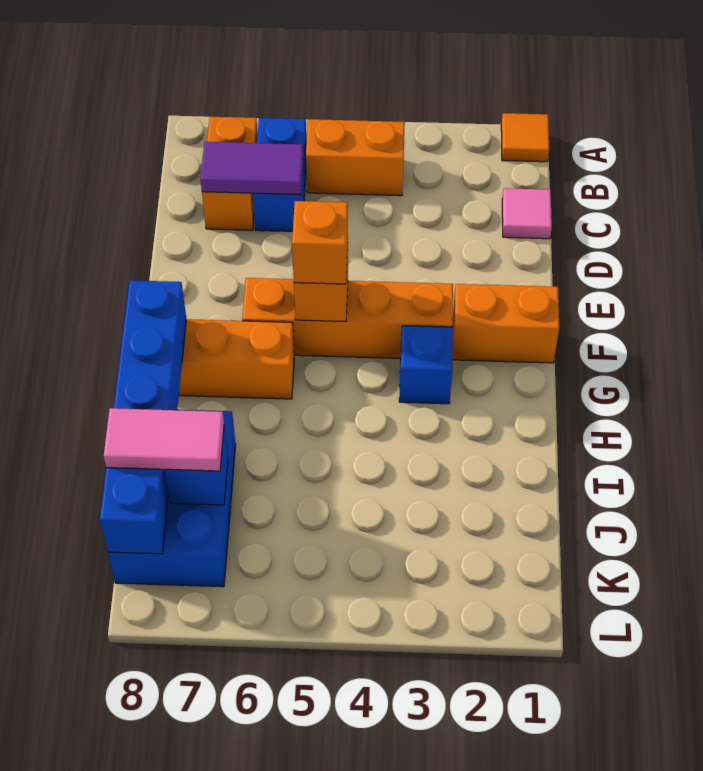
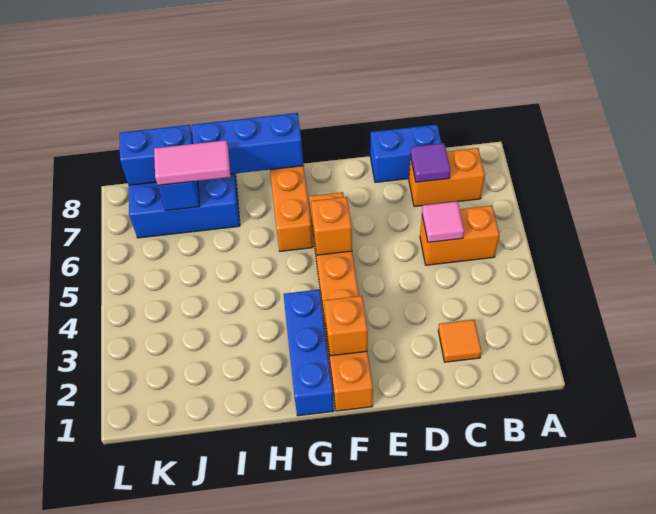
orange 1x1 tile [501,113,549,162] -> orange 1x1 tile moved to [438,320,482,362]
orange 1x2 brick [306,119,405,196] -> orange 1x2 brick turned to [420,206,499,265]
blue 1x2 brick [253,118,307,231] -> blue 1x2 brick moved to [370,125,441,182]
pink 1x1 tile [502,188,552,239] -> pink 1x1 tile moved to [422,201,464,242]
purple 1x2 tile [201,142,303,195] -> purple 1x1 tile [410,143,451,182]
orange 1x1 brick [292,201,348,284] -> orange 1x1 brick moved to [324,296,368,356]
blue 1x1 brick [399,326,453,404] -> blue 1x3 brick [283,290,334,416]
pink 1x2 tile [104,408,224,471] -> pink 1x2 tile turned to [154,140,231,185]

